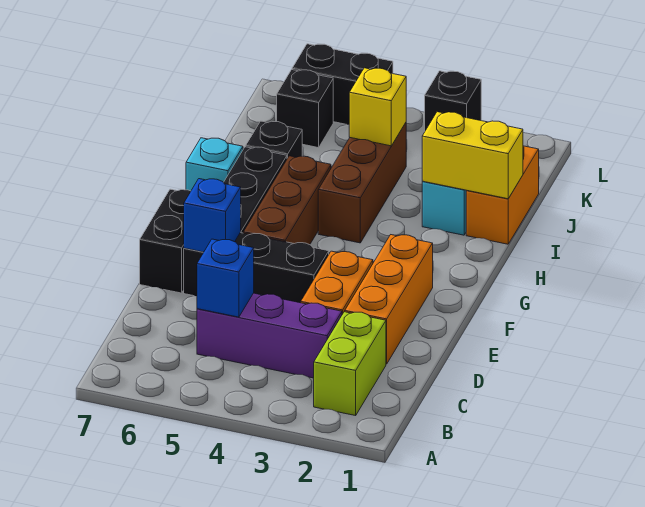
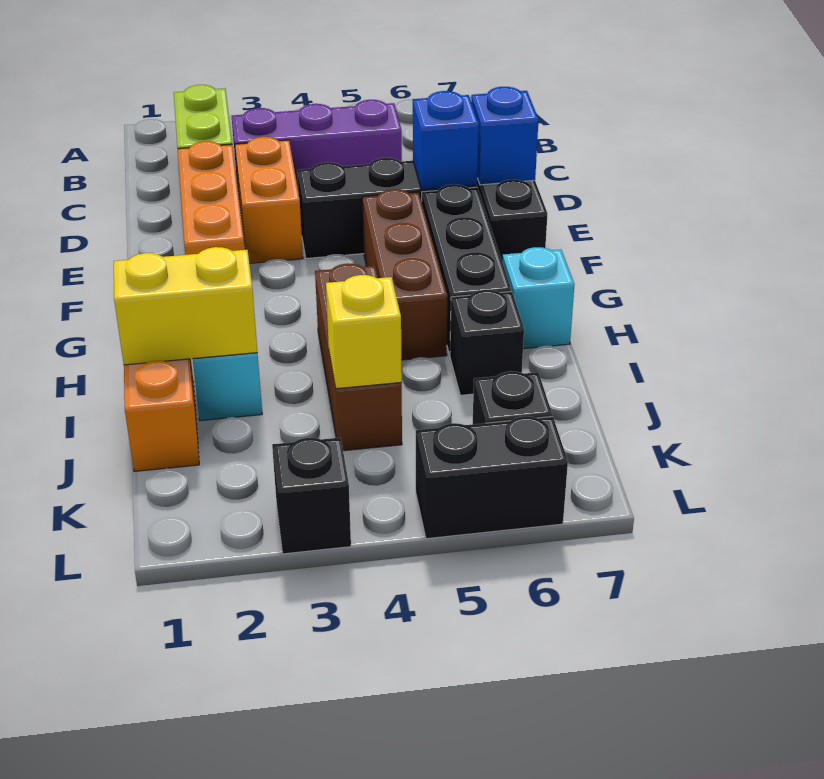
blue 1x1 brick [197,239,254,317] -> blue 1x1 brick moved to [471,87,539,185]

